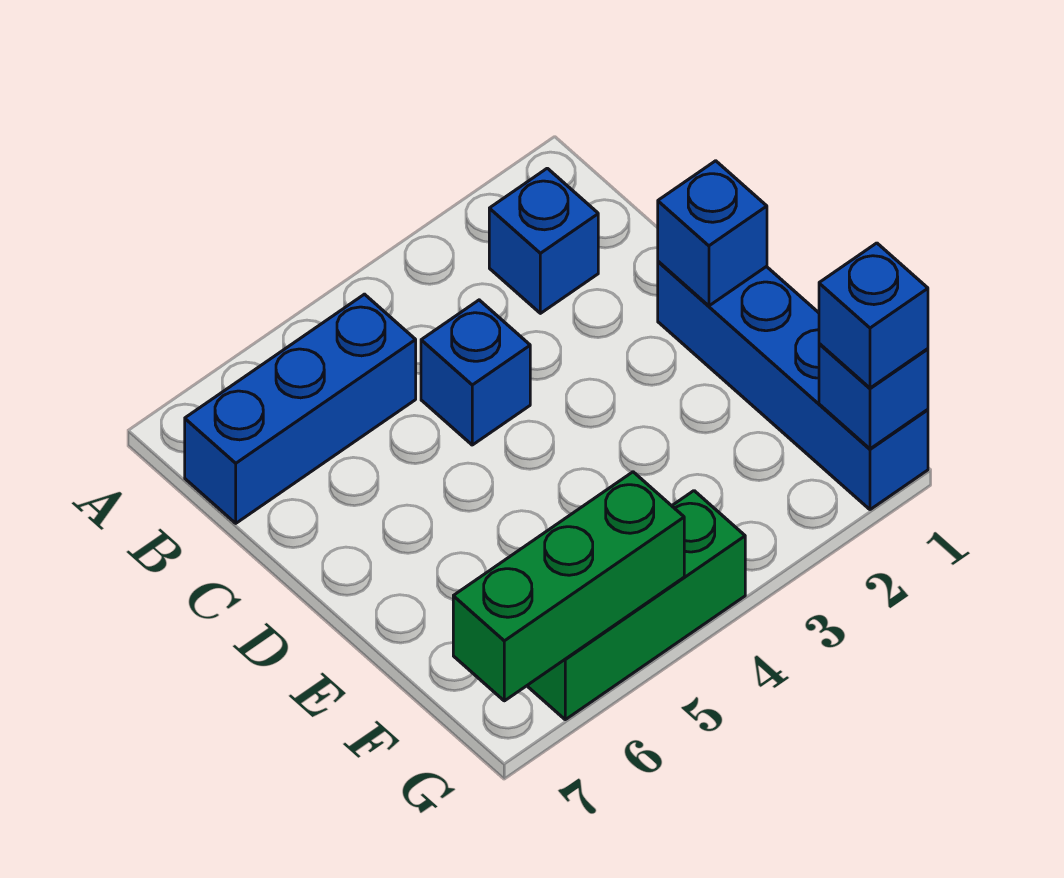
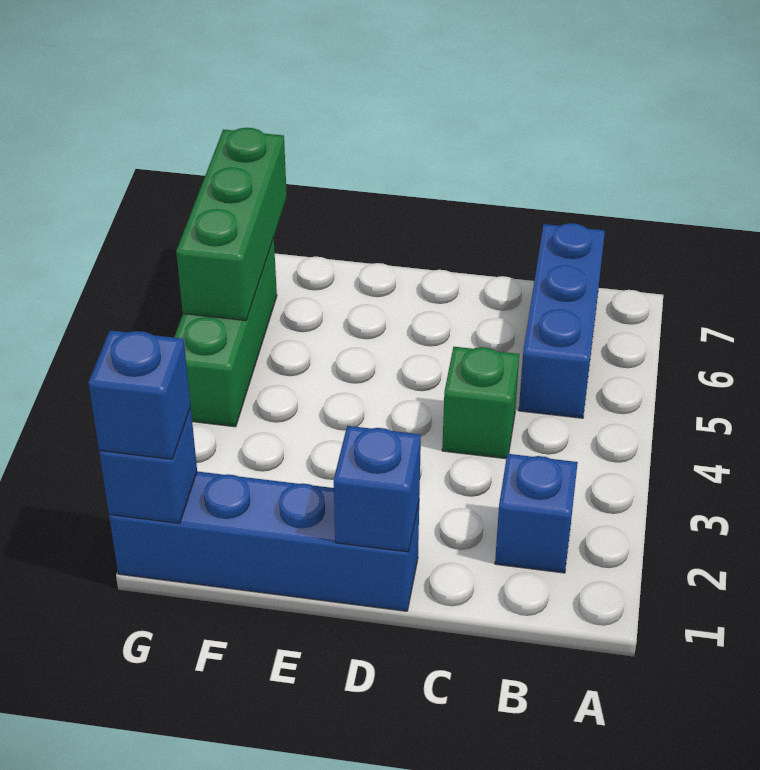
blue 1x1 brick [421,300,530,445] -> green 1x1 brick [442,347,519,459]

